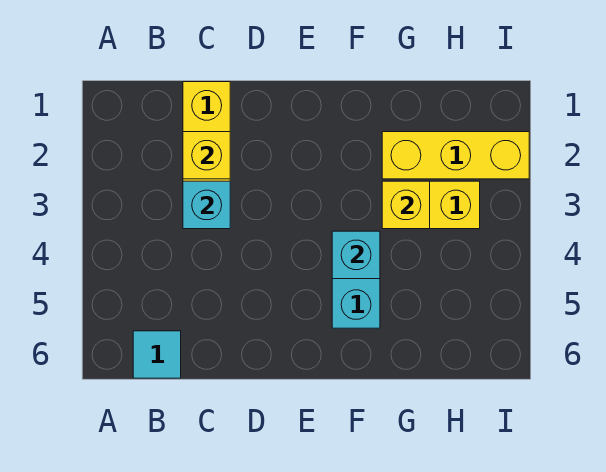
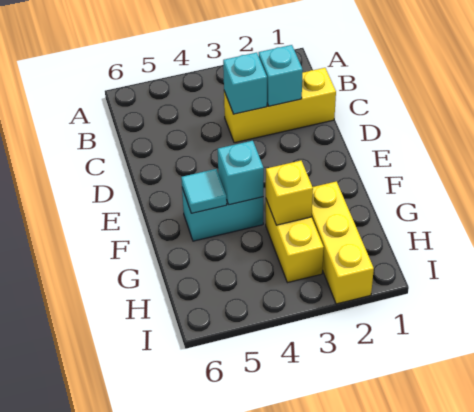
cyan 1x1 tile [133,331,181,378] -> cyan 1x1 tile moved to [181,169,227,213]
yellow 1x1 brick [183,132,230,179] -> cyan 1x1 brick [259,45,303,106]

